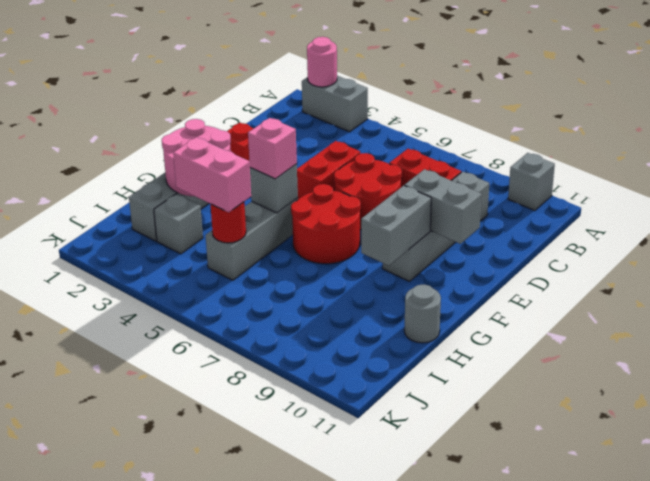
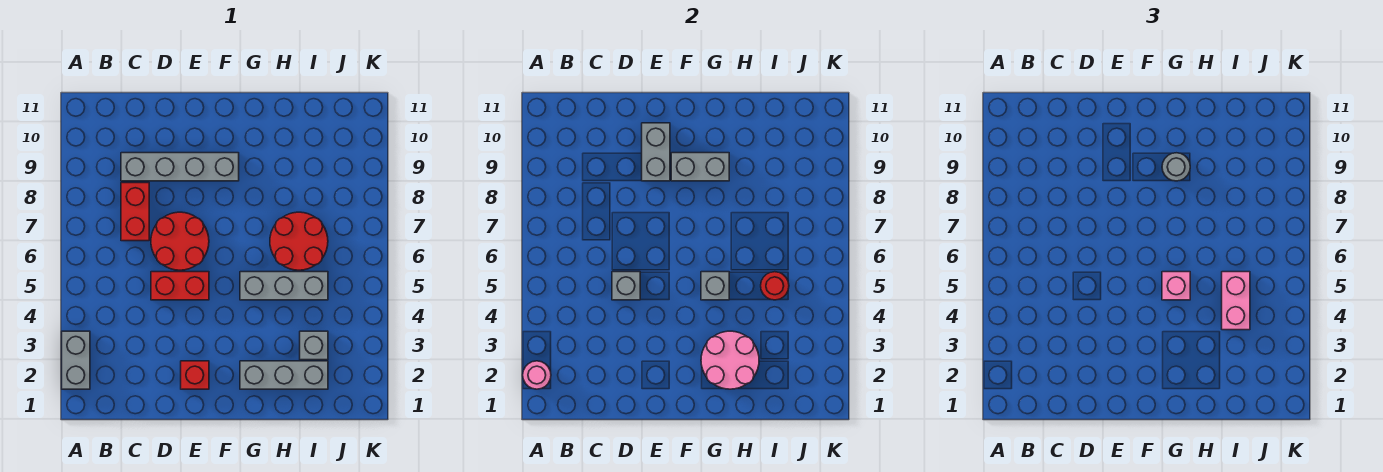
grey 1x1 brick [508,153,555,211] -> grey 1x1 brick moved to [612,272,640,300]
red 2x2 round brick [291,184,361,264] -> red 2x2 round brick moved to [270,212,328,270]
grey 1x1 round brick [404,285,441,343] -> grey 1x1 round brick moved to [1162,153,1190,181]

